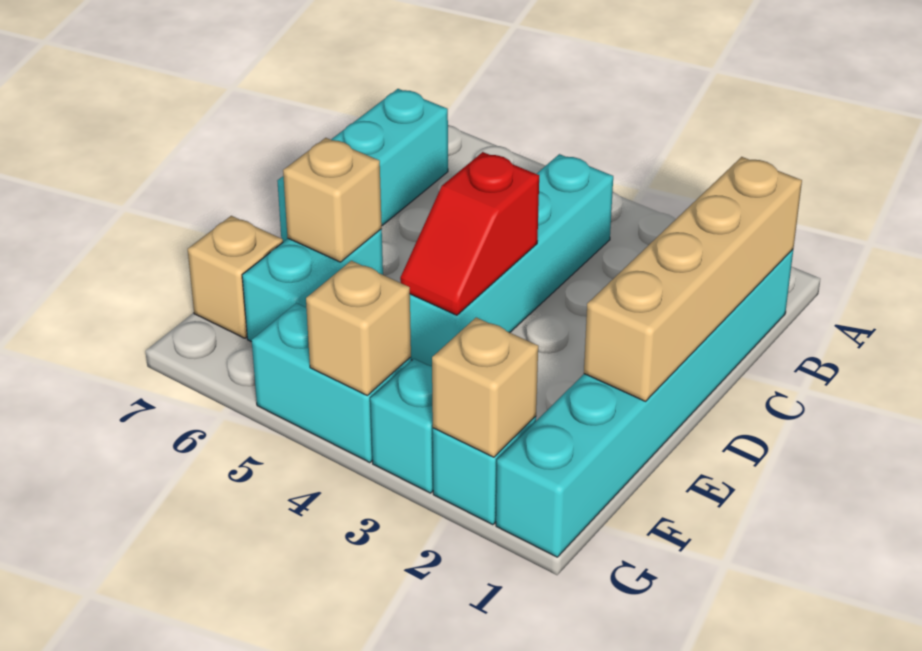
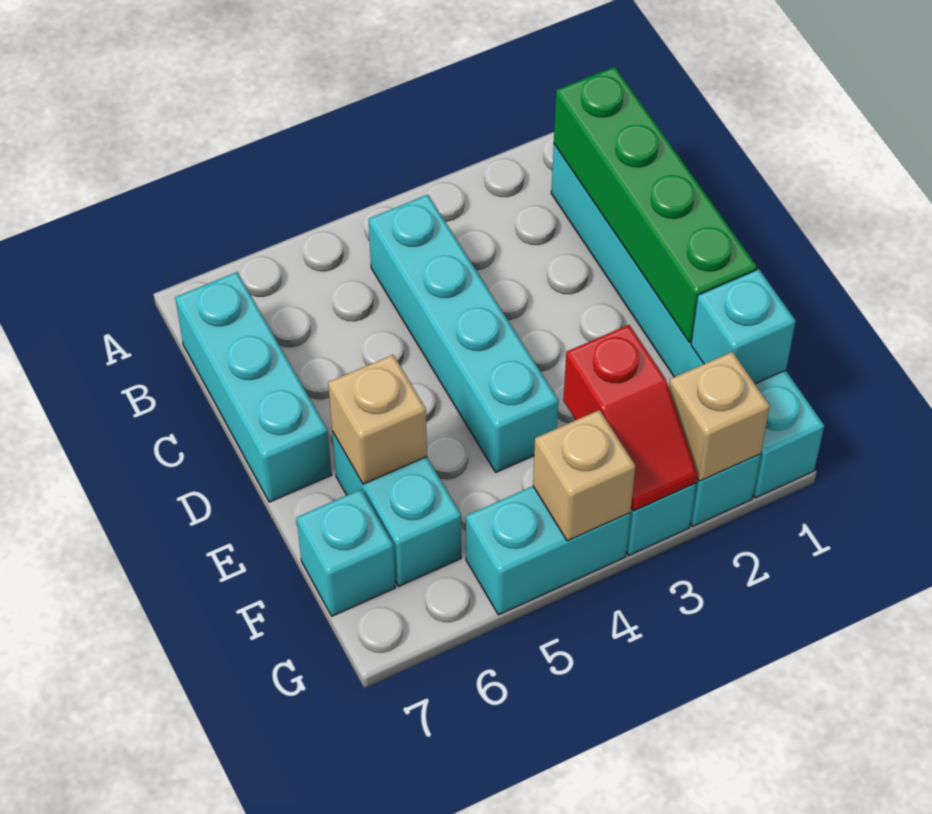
tan 1x4 brick [584,157,802,401] -> green 1x4 brick [554,67,757,342]
red 1x2 slope [400,152,539,315] -> red 1x2 slope moved to [563,325,697,511]
none -> cyan 1x1 brick [691,269,796,384]
tan 1x1 brick [188,216,283,338] -> cyan 1x1 brick [297,489,395,616]

